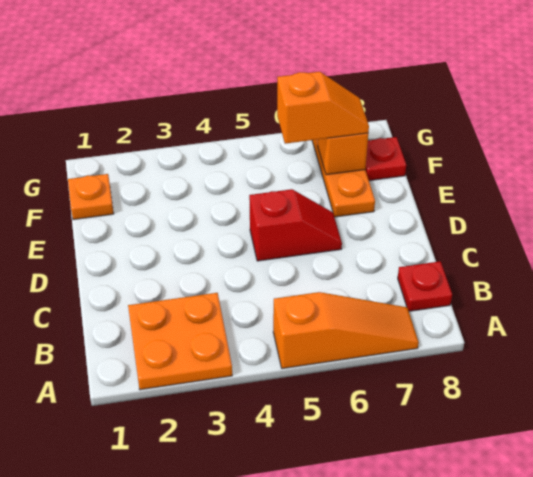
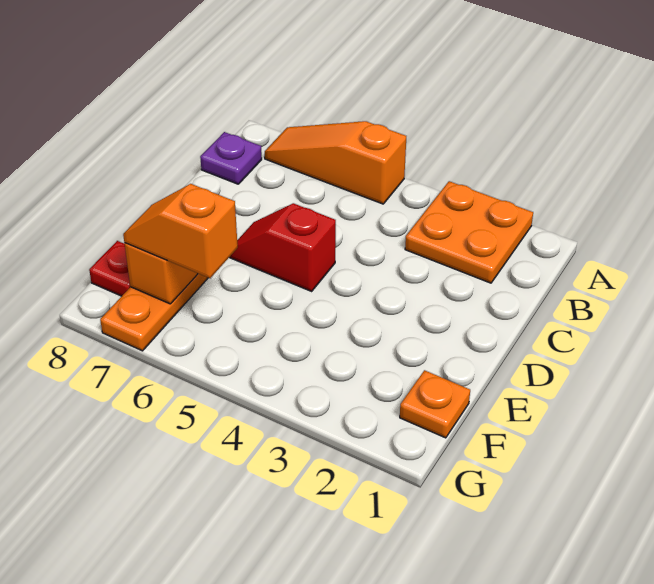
red 1x1 plate [398,261,452,311] -> purple 1x1 plate [200,132,262,184]

